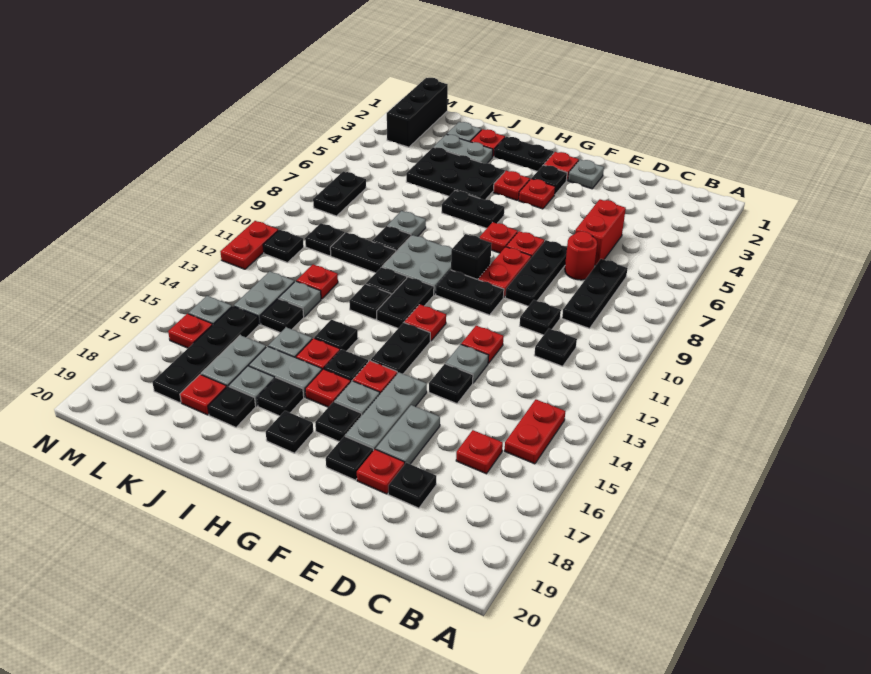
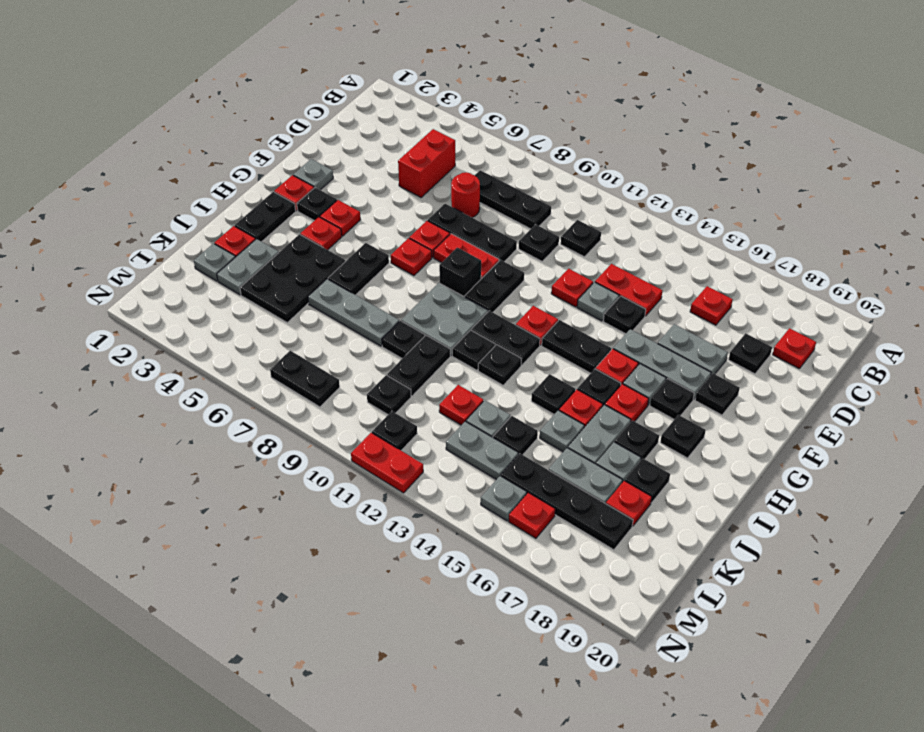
red 1x2 plate [504,400,565,464] -> red 1x2 plate moved to [595,264,662,316]
red 1x2 brick [575,199,626,266] -> red 1x2 brick turned to [398,129,455,197]
red 1x1 plate [357,449,405,494] -> red 1x1 plate moved to [773,328,816,369]
grey 1x1 plate [387,211,426,236] -> grey 1x3 plate [308,279,399,346]
black 1x3 brick [387,78,448,147] -> none

